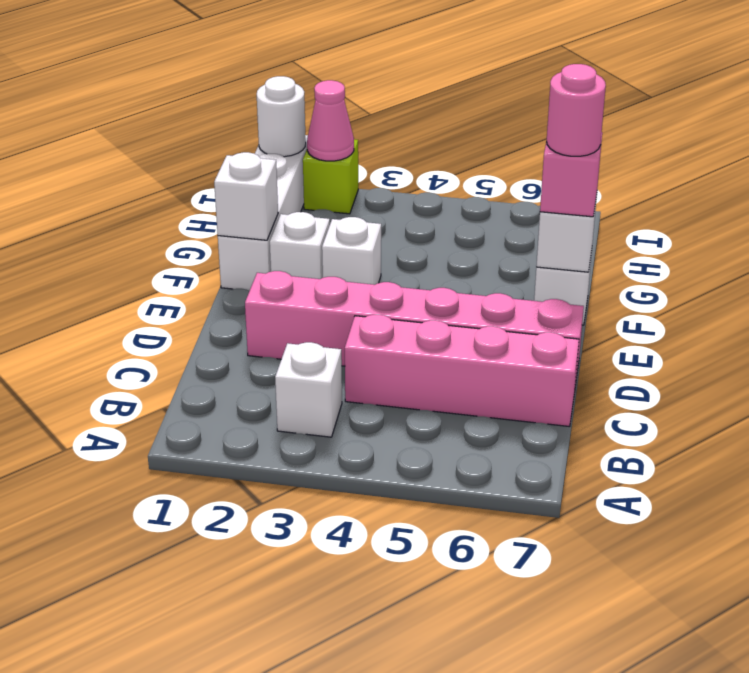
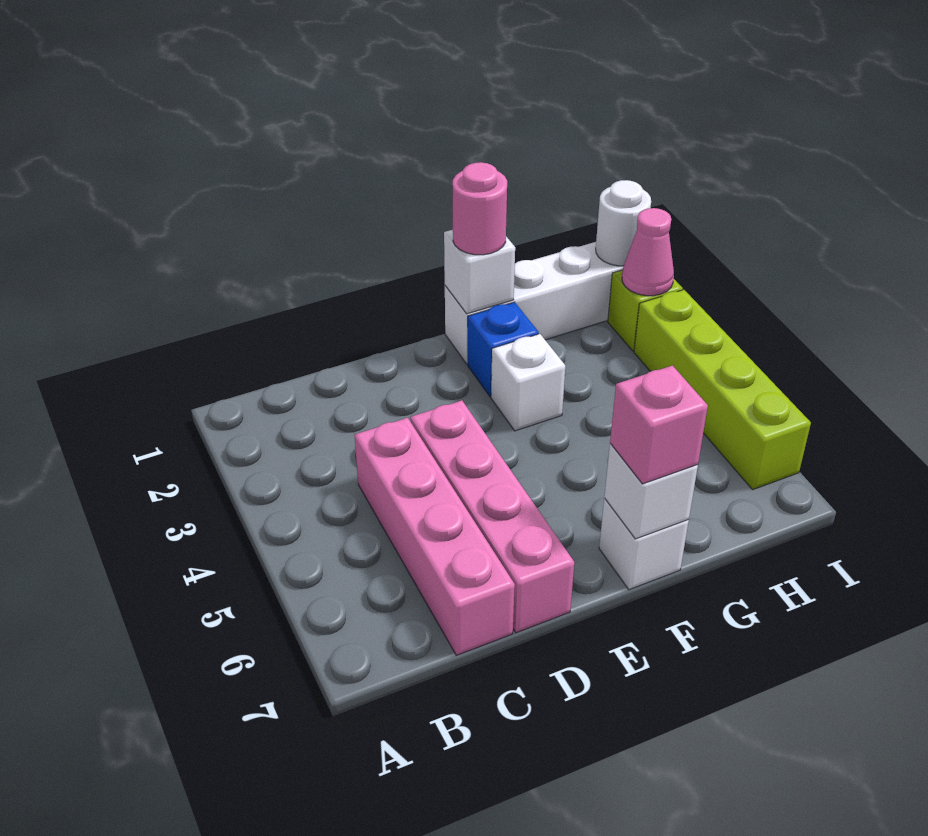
white 1x1 brick [275,342,342,437] -> none
pink 1x6 brick [245,271,584,385] -> pink 1x4 brick [410,400,574,633]
white 1x1 brick [270,212,330,279] -> blue 1x1 brick [468,302,539,397]
pink 1x1 round brick [547,64,606,156] -> pink 1x1 round brick moved to [453,162,507,255]
none -> lime 1x4 brick [634,290,811,489]

